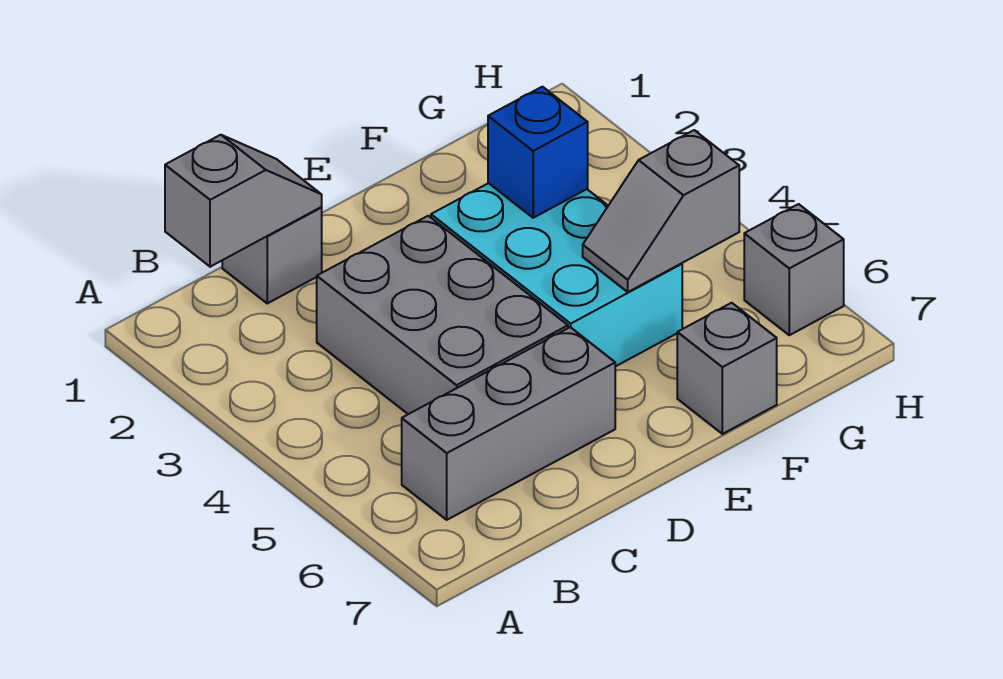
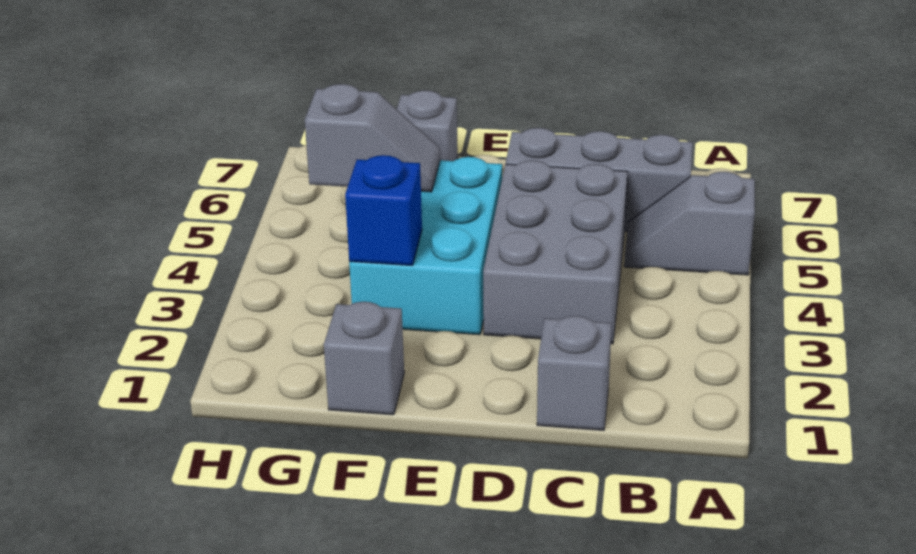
grey 1x2 slope [165,135,322,267] -> grey 1x2 slope moved to [624,172,755,275]
grey 1x1 brick [744,204,844,335] -> grey 1x1 brick moved to [324,302,404,415]

